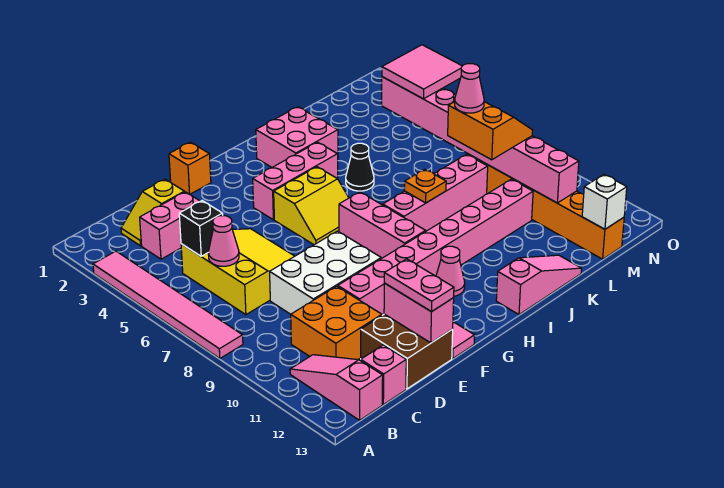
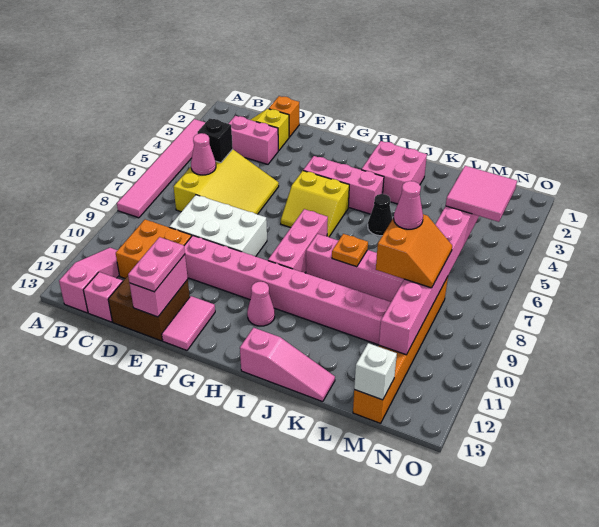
orange 1x1 brick [169,142,211,194] -> orange 1x1 brick moved to [269,96,299,137]

